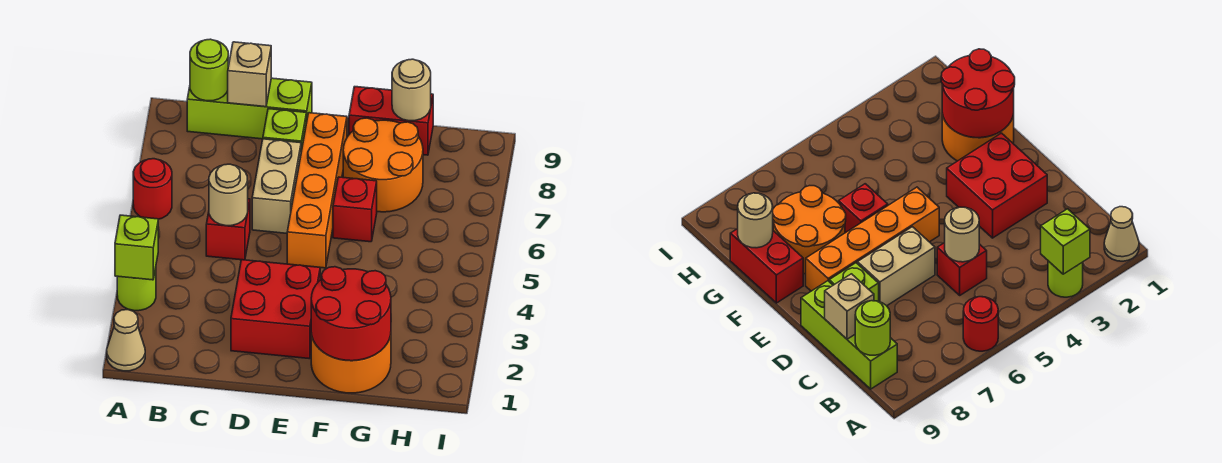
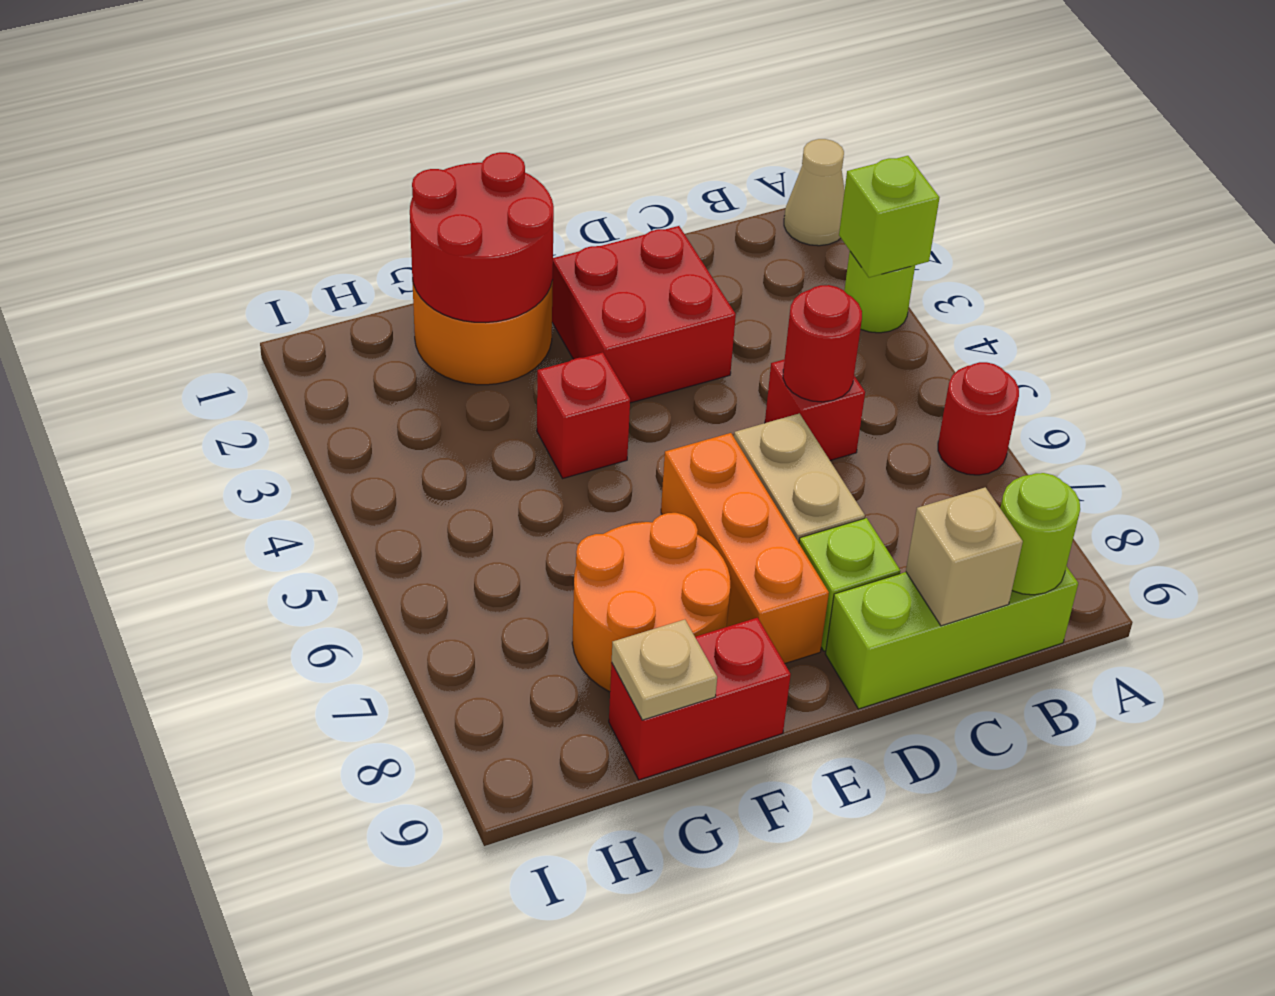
tan 1x1 round brick [209,164,248,226] -> red 1x1 round brick [783,285,862,402]
orange 1x4 brick [287,113,347,268] -> orange 1x3 brick [661,433,829,663]
red 1x1 brick [333,177,377,242] -> red 1x1 brick moved to [537,352,630,478]
tan 1x1 round brick [392,59,431,121] -> tan 1x1 plate [612,620,717,720]

